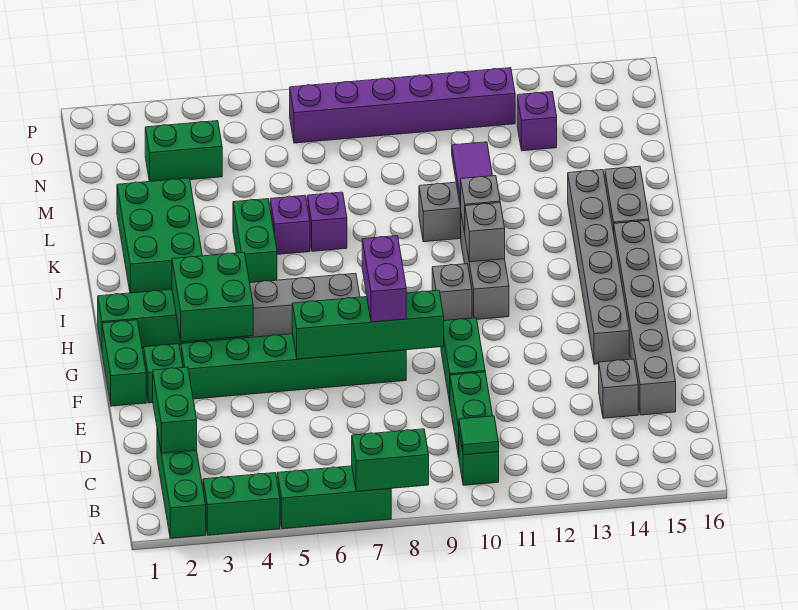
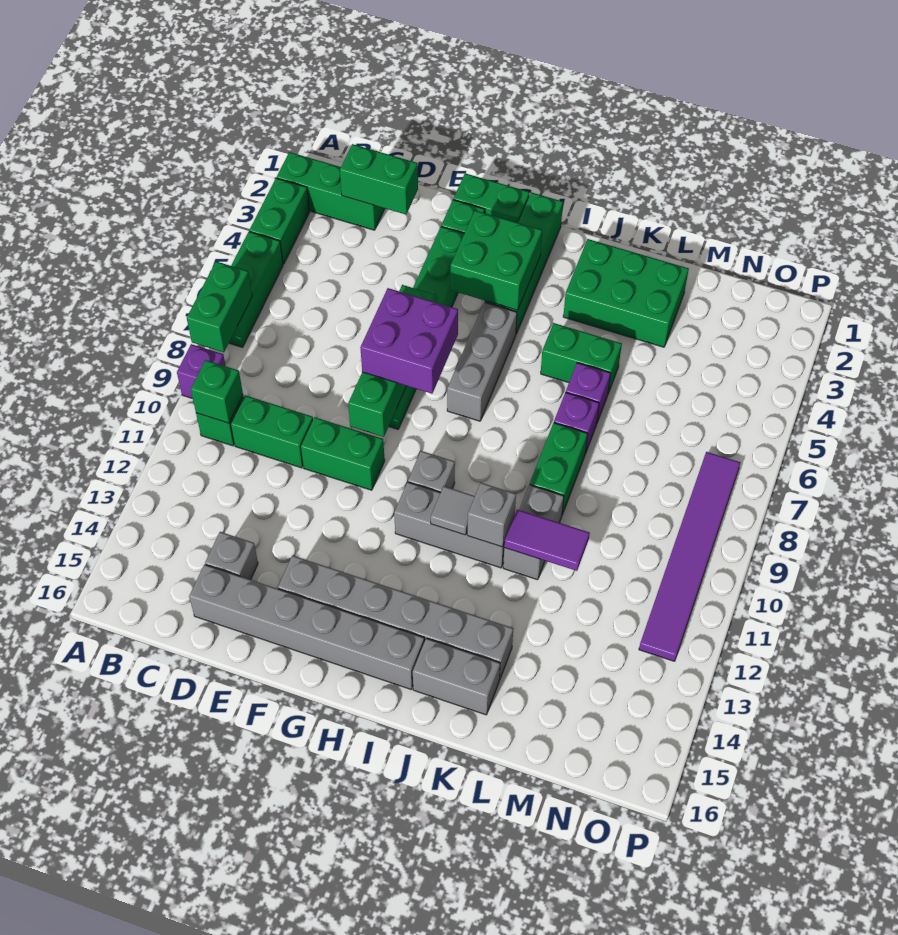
green 1x1 tile [459,416,499,455] -> green 1x1 brick [191,360,243,423]
purple 1x2 brick [362,236,406,322] -> purple 2x2 brick [360,288,458,394]
grey 1x1 brick [465,203,505,262] -> grey 1x1 tile [431,486,475,535]
green 1x2 brick [145,121,222,181] -> green 1x2 brick moved to [530,423,588,515]
purple 1x1 brick [517,92,557,151] -> purple 1x1 brick moved to [177,344,226,398]
purple 1x6 brick [290,68,515,143] -> purple 1x6 tile [639,452,740,661]

